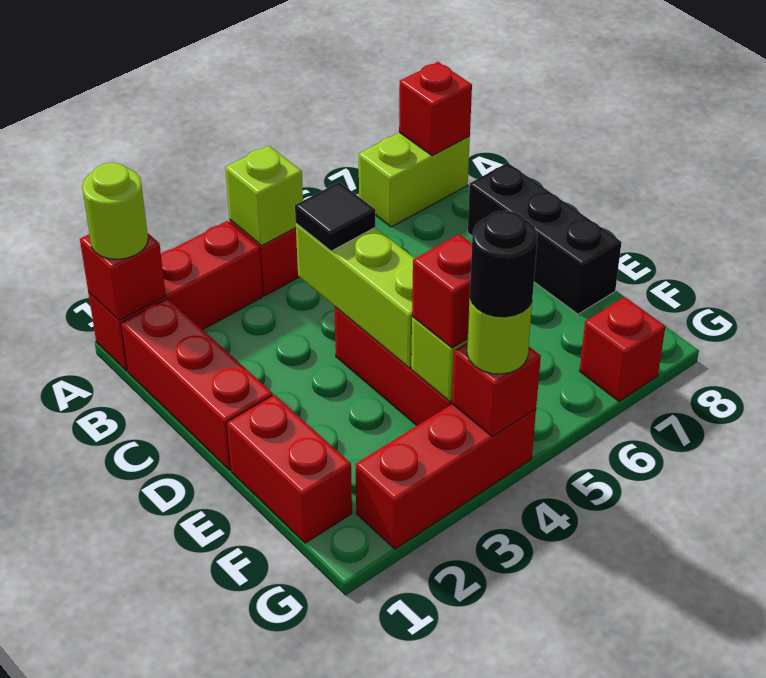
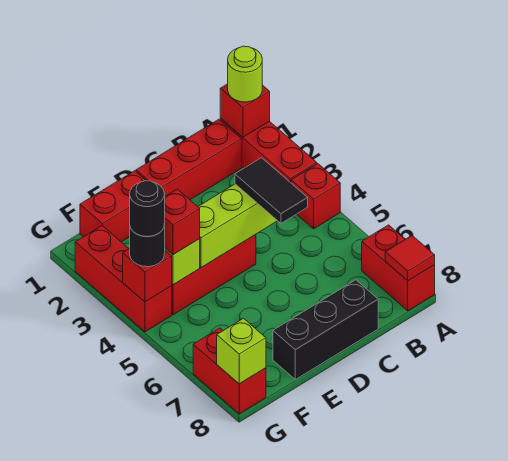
lime 1x1 brick [225,146,303,246] -> lime 1x1 brick moved to [217,318,266,384]
lime 1x2 brick [359,133,470,227] -> red 1x2 brick [362,225,435,311]
red 1x1 brick [399,62,472,156] -> red 1x1 tile [385,236,435,281]
black 1x1 tile [295,182,375,251] -> black 1x2 tile [235,158,308,223]
lime 1x1 round brick [467,299,532,374] -> black 1x1 round brick [130,224,165,267]
red 1x1 brick [580,297,666,401] -> red 1x2 brick [193,328,266,414]

